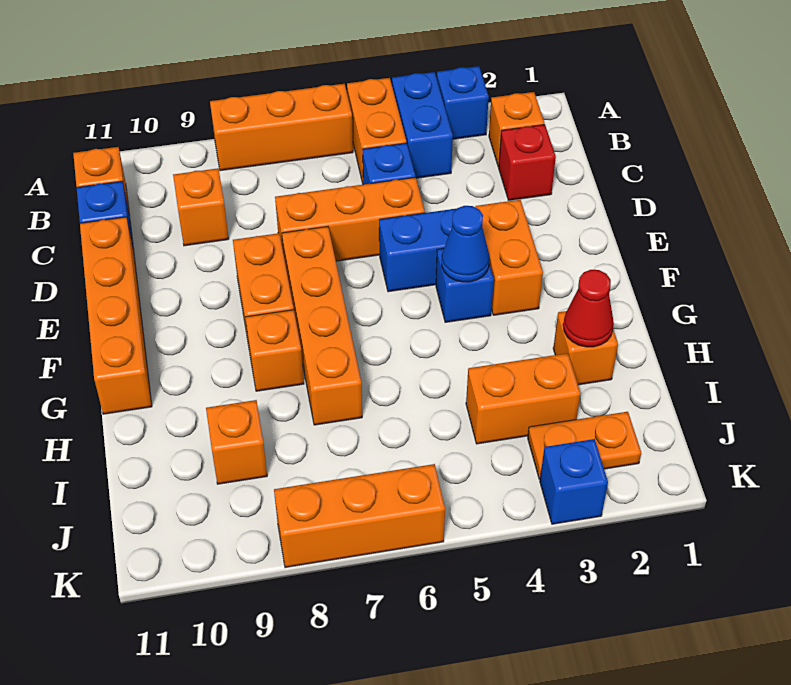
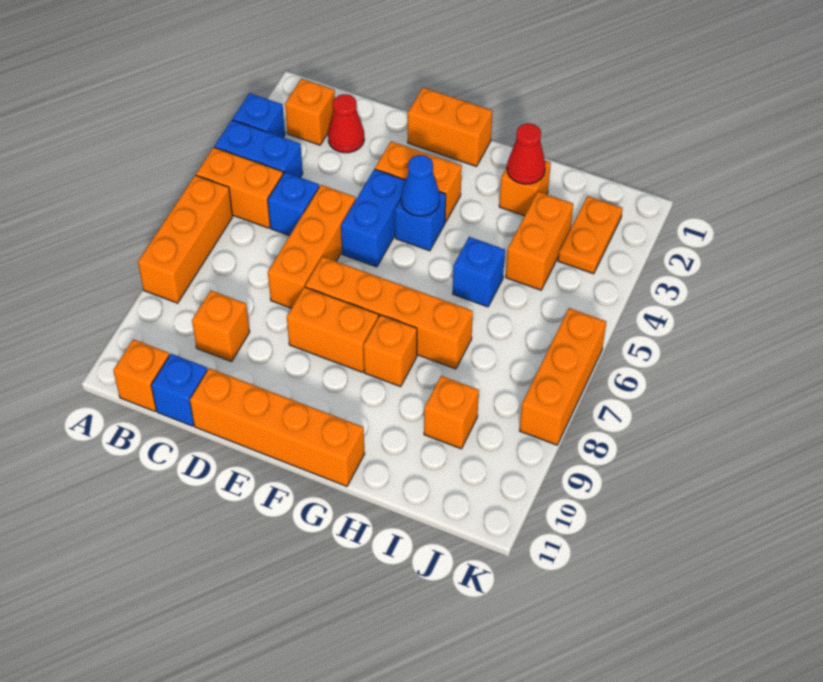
red 1x1 brick [499,124,556,200] -> red 1x1 cone [328,94,364,153]
none -> orange 1x2 brick [408,88,492,166]
blue 1x1 brick [540,439,608,524] -> blue 1x1 brick moved to [453,237,505,307]

